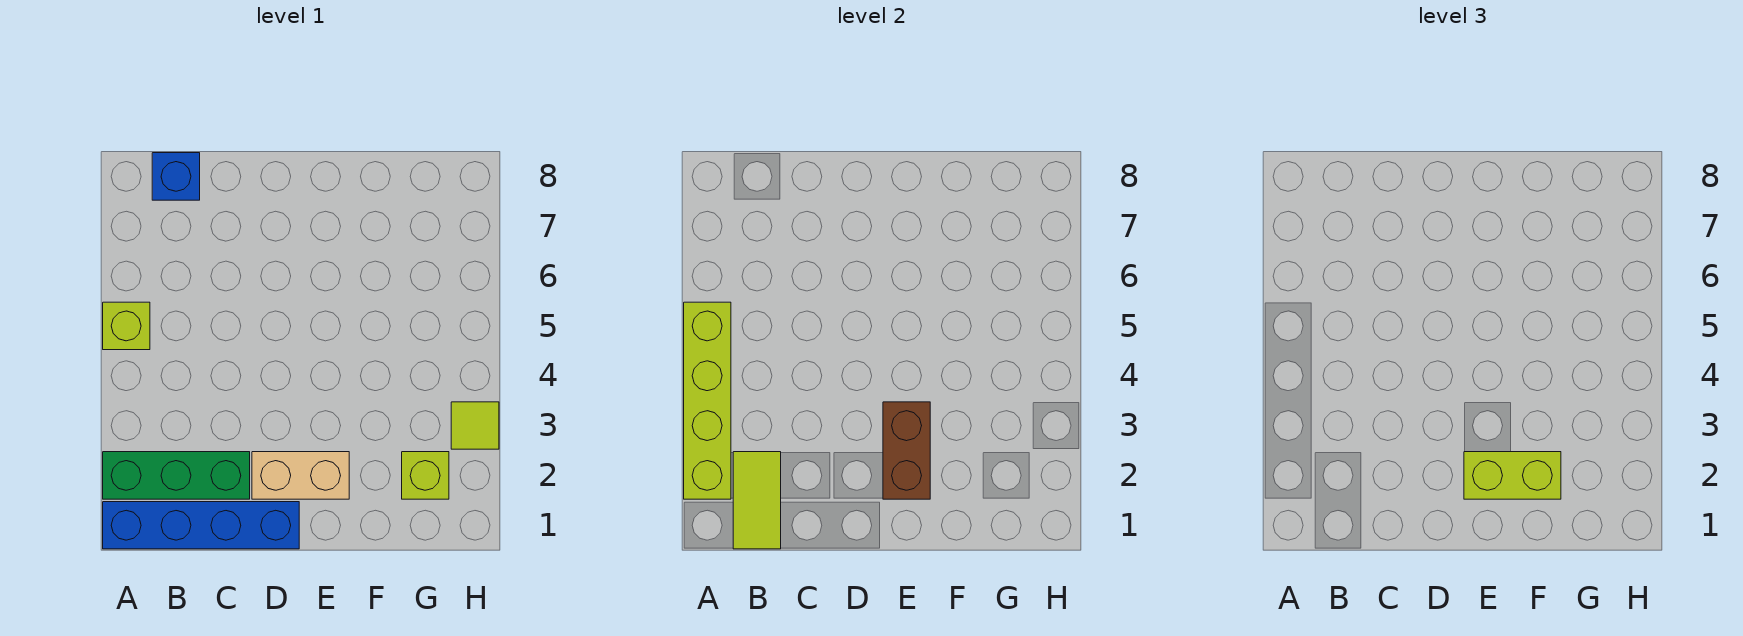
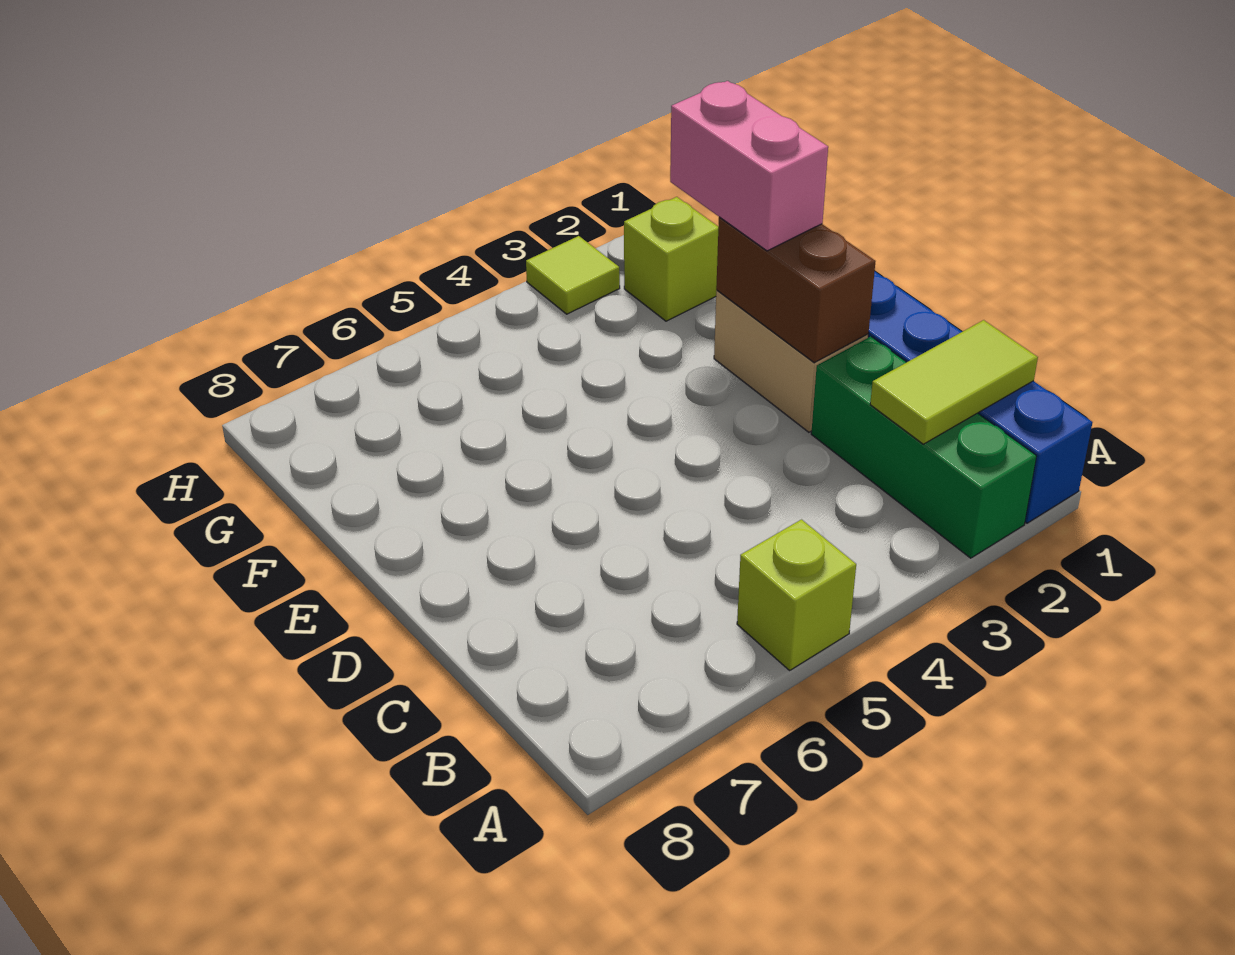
lime 1x4 brick [684,302,731,499] -> none
blue 1x1 brick [152,153,200,200] -> none
brown 1x2 brick [883,402,930,499] -> brown 1x2 brick turned to [716,217,876,363]
lime 1x2 brick [1464,452,1561,499] -> pink 1x2 brick [670,81,828,251]

